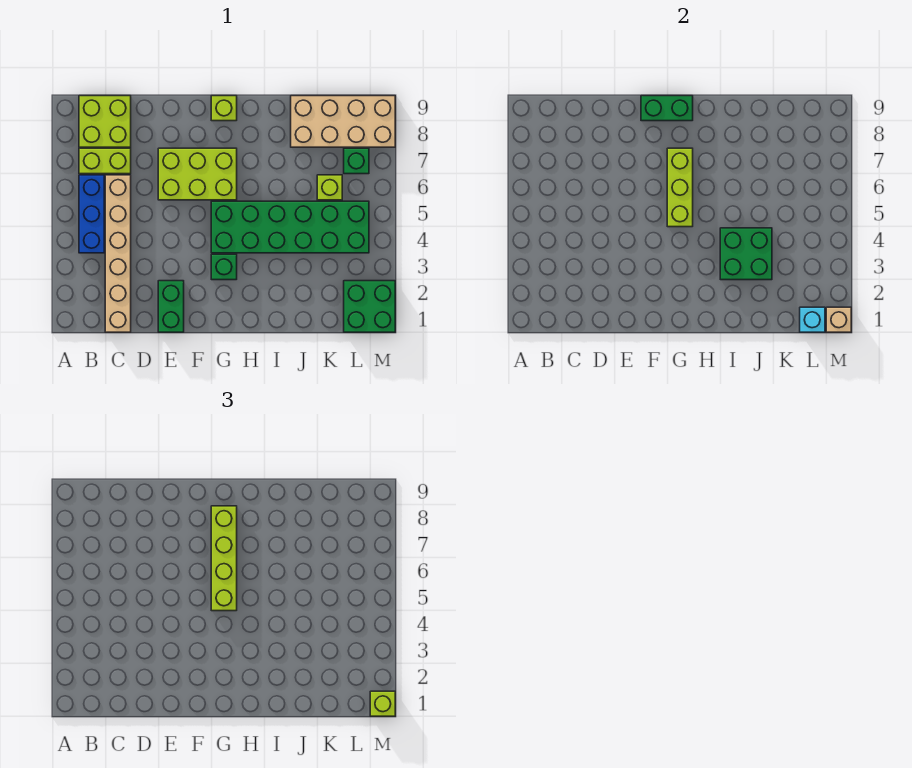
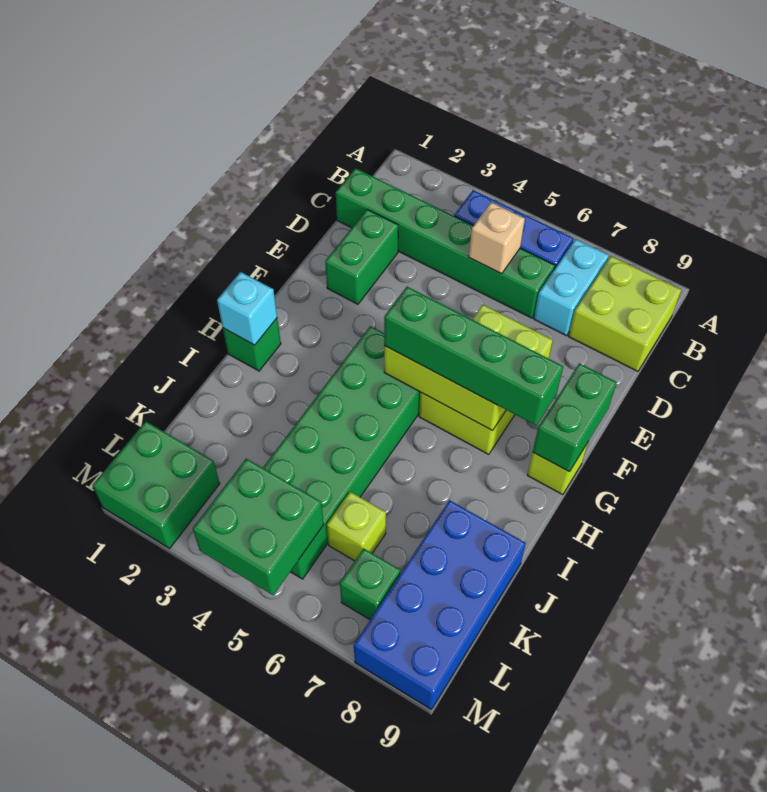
lime 1x2 brick [79,148,131,174] -> cyan 1x2 brick [534,239,609,336]
tan 1x6 brick [105,175,131,332] -> green 1x6 brick [336,168,555,318]
green 1x2 brick [158,281,184,332] -> green 1x2 brick turned to [325,209,398,304]
green 1x1 brick [211,254,237,280] -> green 1x1 brick moved to [223,318,281,371]
lime 1x4 brick [211,506,237,611] -> green 1x4 brick [384,287,563,425]
green 2x2 brick [720,228,772,280] -> green 2x2 brick moved to [193,459,324,595]
tan 2x4 brick [291,96,395,147] -> blue 2x4 brick [354,500,526,710]
cyan 1x1 brick [800,307,825,332] -> cyan 1x1 brick moved to [217,272,277,345]
tan 1x1 brick [826,307,851,332] -> tan 1x1 brick moved to [469,202,525,274]
lime 1x1 brick [370,691,395,716] -> none

